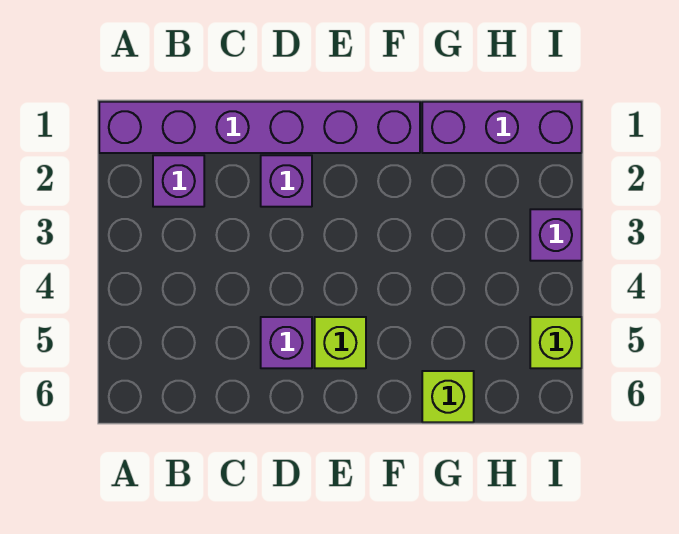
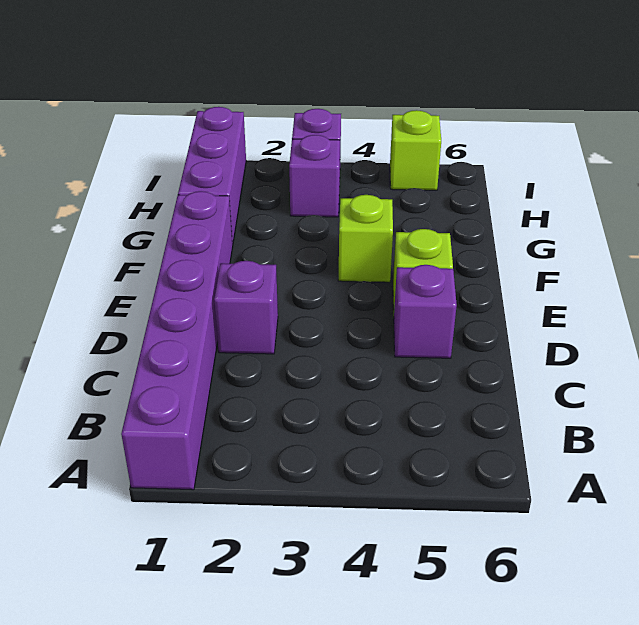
purple 1x1 brick [153,155,204,207] -> purple 1x1 brick moved to [289,135,340,217]
lime 1x1 brick [422,371,474,422] -> lime 1x1 brick moved to [338,195,393,282]

